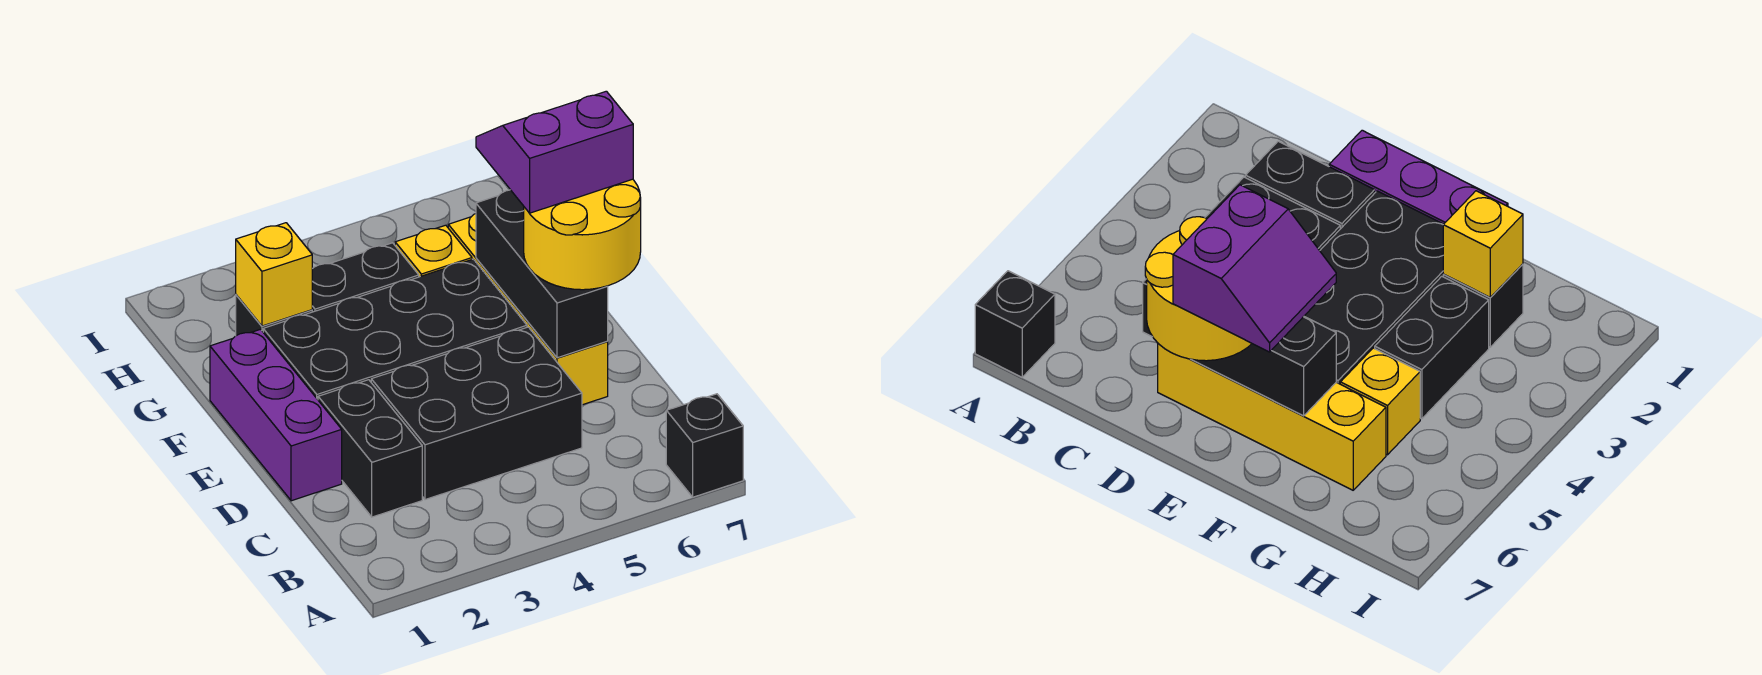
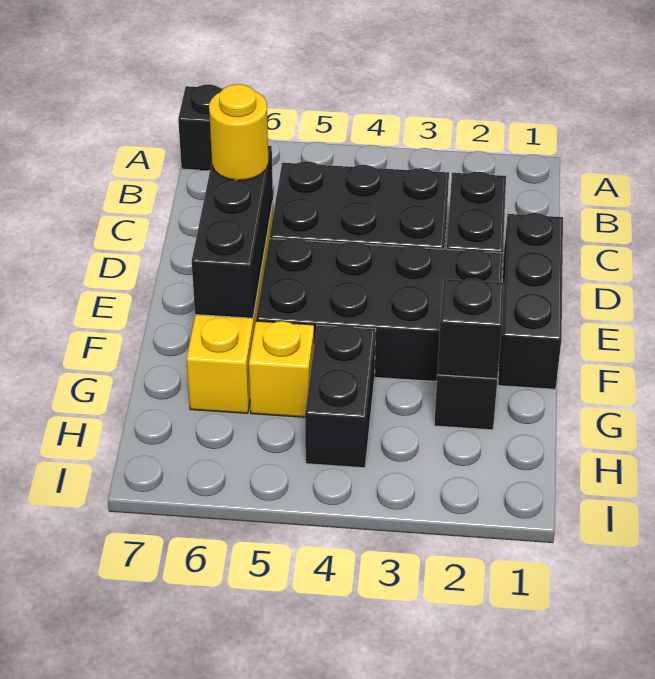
purple 1x3 brick [210,329,342,501] -> black 1x3 brick [498,213,563,389]
yellow 2x2 round brick [524,179,641,290] -> yellow 1x1 round brick [209,84,269,180]
purple 2x2 slope [476,91,633,213] -> none
yellow 1x1 brick [236,223,312,326] -> black 1x1 brick [437,279,504,379]
black 1x2 brick [312,243,419,312] -> black 1x2 brick turned to [305,325,376,468]

